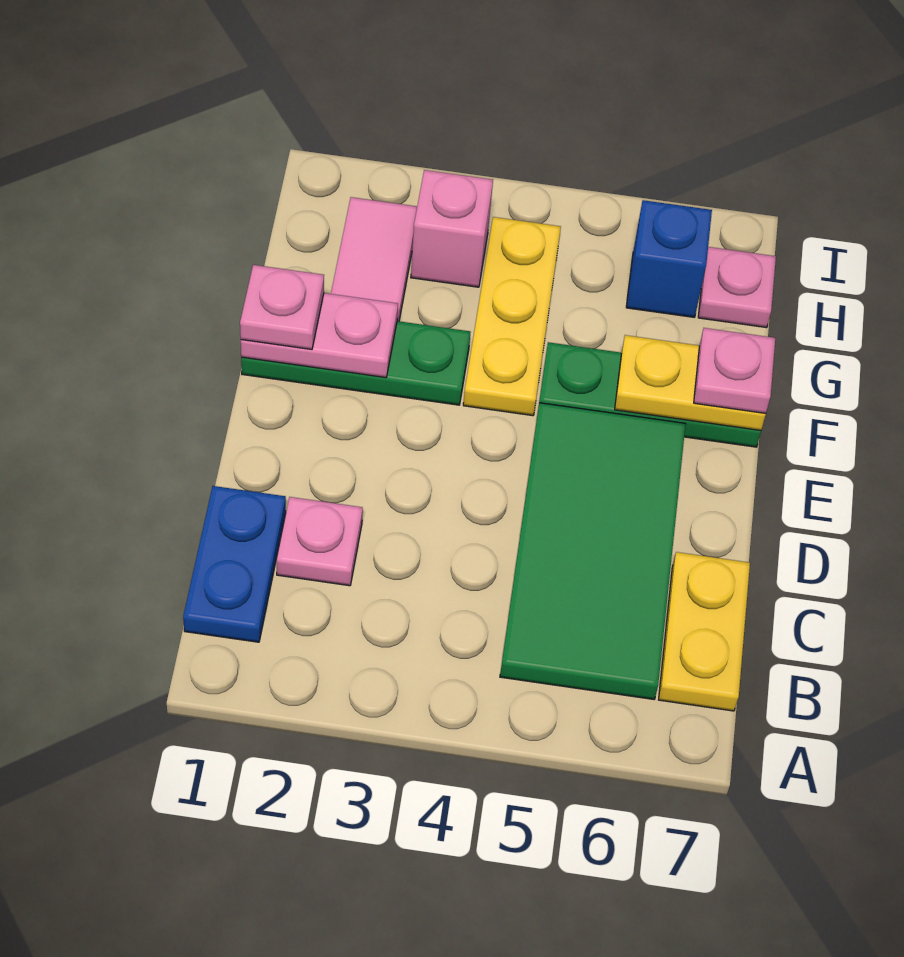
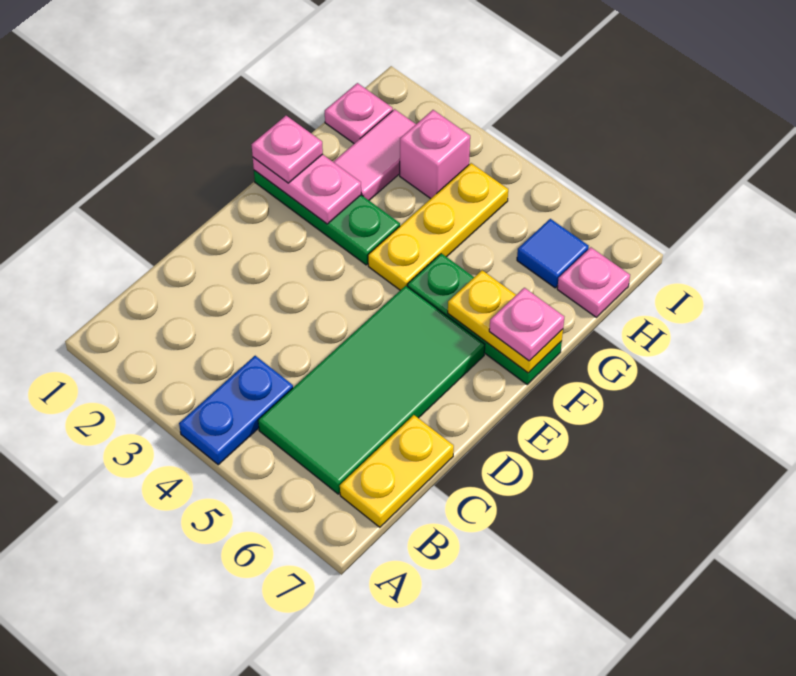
blue 1x2 plate [183,486,286,642] -> blue 1x2 plate moved to [179,356,293,465]
pink 1x1 plate [277,497,363,586] -> pink 1x1 plate moved to [325,83,393,143]
blue 1x1 brick [626,200,712,317] -> blue 1x1 tile [517,219,589,288]

